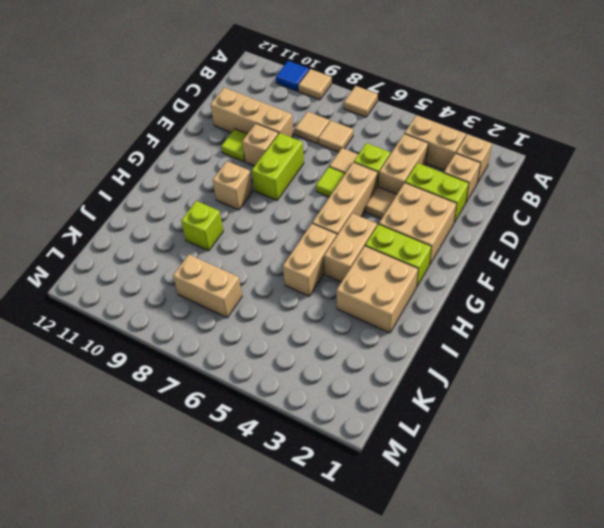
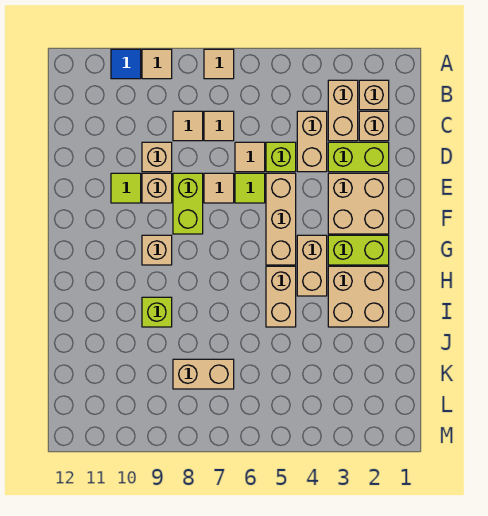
tan 1x2 brick [405,115,466,170] -> tan 1x2 brick turned to [328,80,358,141]
tan 1x3 brick [210,88,294,138] -> tan 1x1 brick [142,142,172,172]
tan 1x1 tile [366,187,397,219] -> tan 1x1 tile moved to [204,173,234,203]

